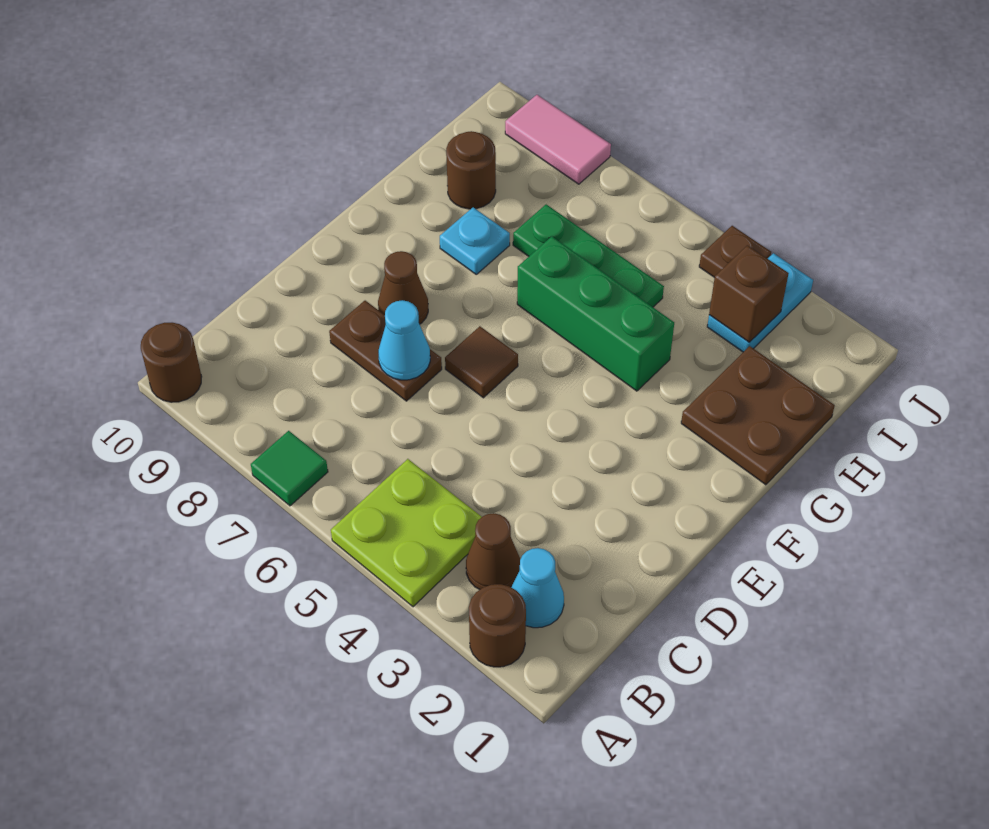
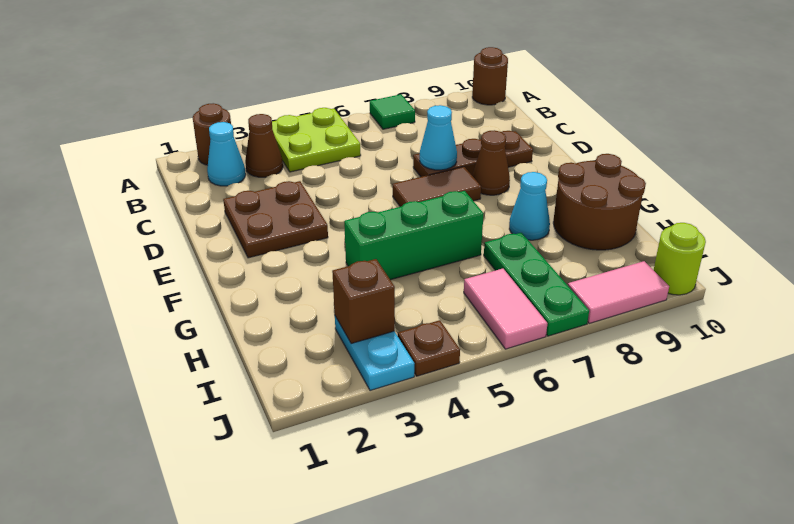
brown 1x2 plate [329,301,442,401] -> brown 1x3 plate [413,131,533,177]
brown 1x1 tile [445,326,518,398] -> brown 1x2 tile [393,167,481,207]
brown 2x2 plate [681,346,835,485] -> brown 2x2 plate moved to [223,181,328,258]
cyan 1x1 plate [440,207,510,274] -> cyan 1x1 cone [509,172,550,240]
green 1x3 plate [513,204,664,307] -> green 1x3 plate turned to [484,233,589,336]
brown 1x1 round brick [446,131,496,209] -> brown 2x2 round brick [553,154,646,250]
none -> pink 1x2 tile [464,269,548,349]
none -> lime 1x1 round brick [654,223,706,295]

